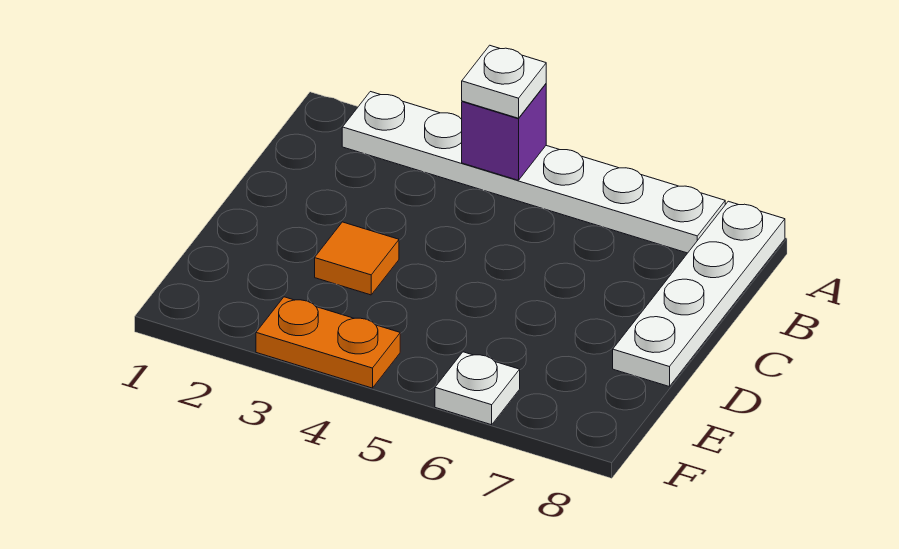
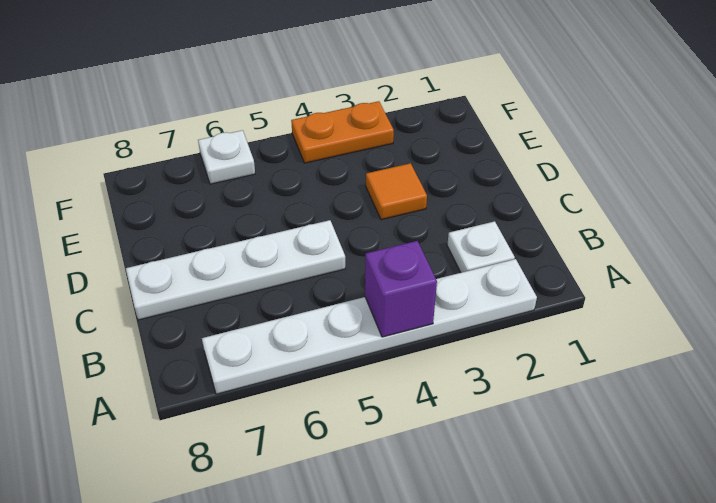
white 1x1 plate [462,45,546,118] -> white 1x1 plate moved to [447,221,515,273]
white 1x4 plate [613,201,785,387] -> white 1x4 plate turned to [126,220,345,320]

